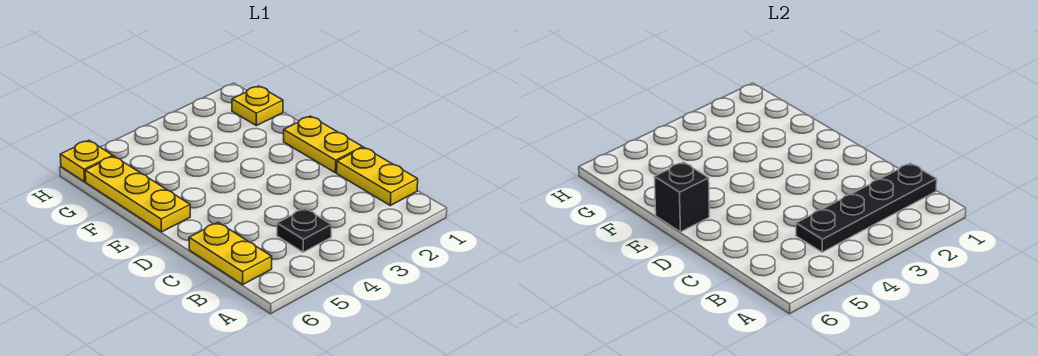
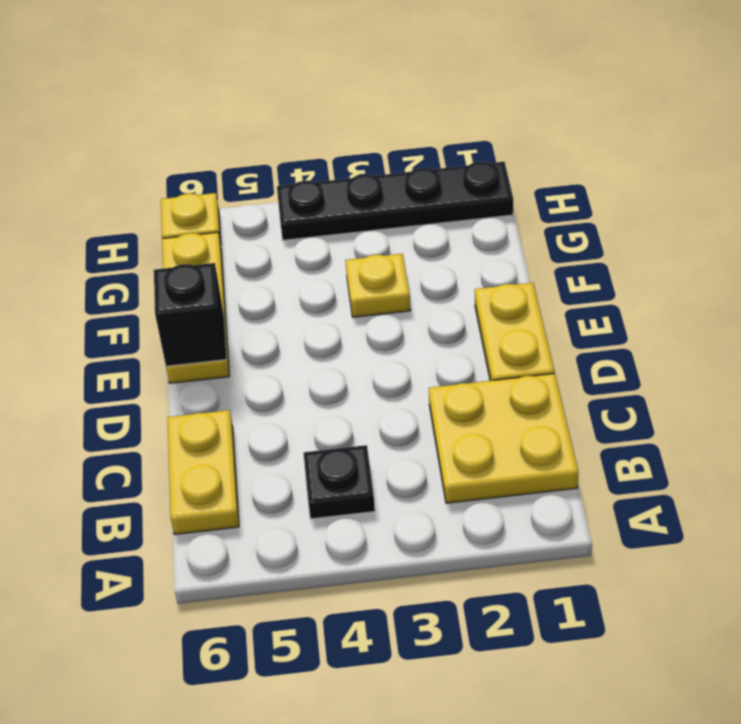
yellow 1x2 plate [337,147,418,205] -> yellow 2x2 plate [429,373,578,503]
black 1x4 plate [796,163,937,252] -> black 1x4 plate moved to [277,162,513,240]
yellow 1x1 plate [232,86,283,126] -> yellow 1x1 plate moved to [345,254,411,317]

